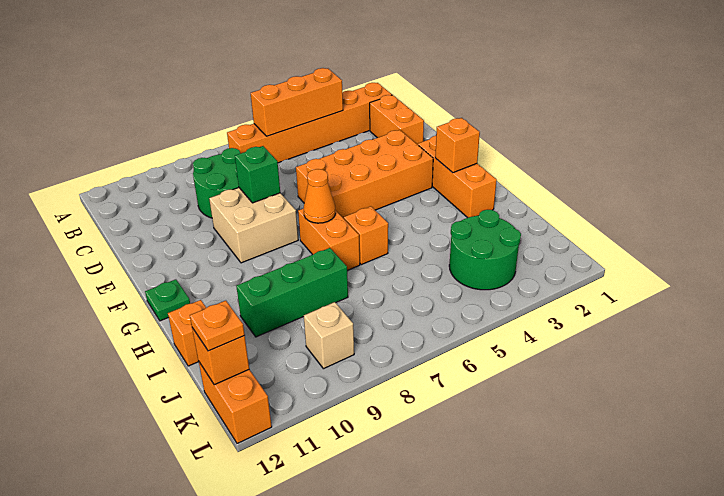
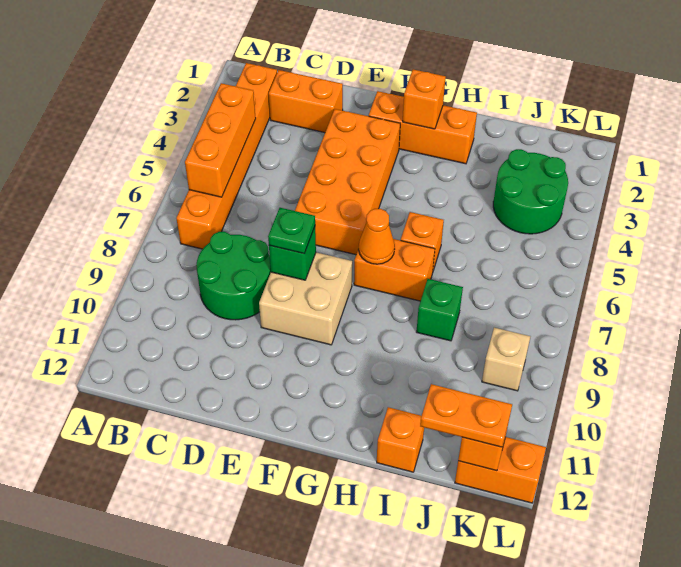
green 1x1 plate [145,279,190,321] -> green 1x1 plate moved to [268,208,315,253]
green 1x3 brick [236,248,348,337] -> green 1x1 brick [416,279,463,341]
orange 1x1 plate [190,301,245,351] -> orange 1x2 plate [420,384,512,447]

